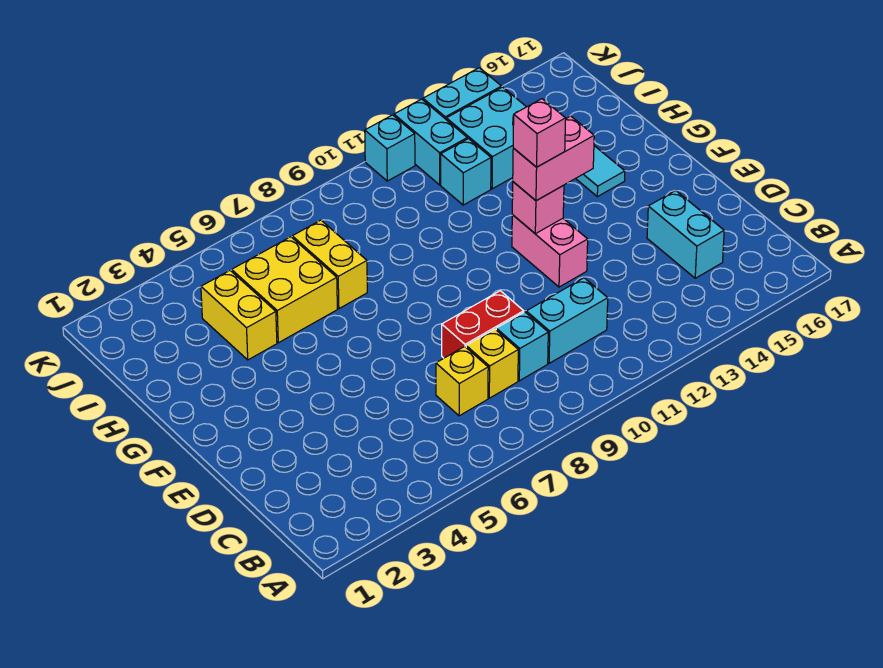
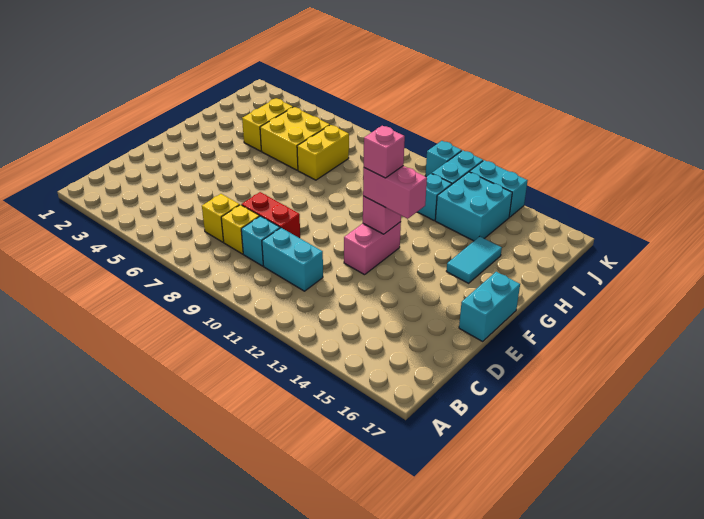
cyan 1x2 brick [647,190,724,278] -> cyan 1x2 brick moved to [459,272,520,341]

